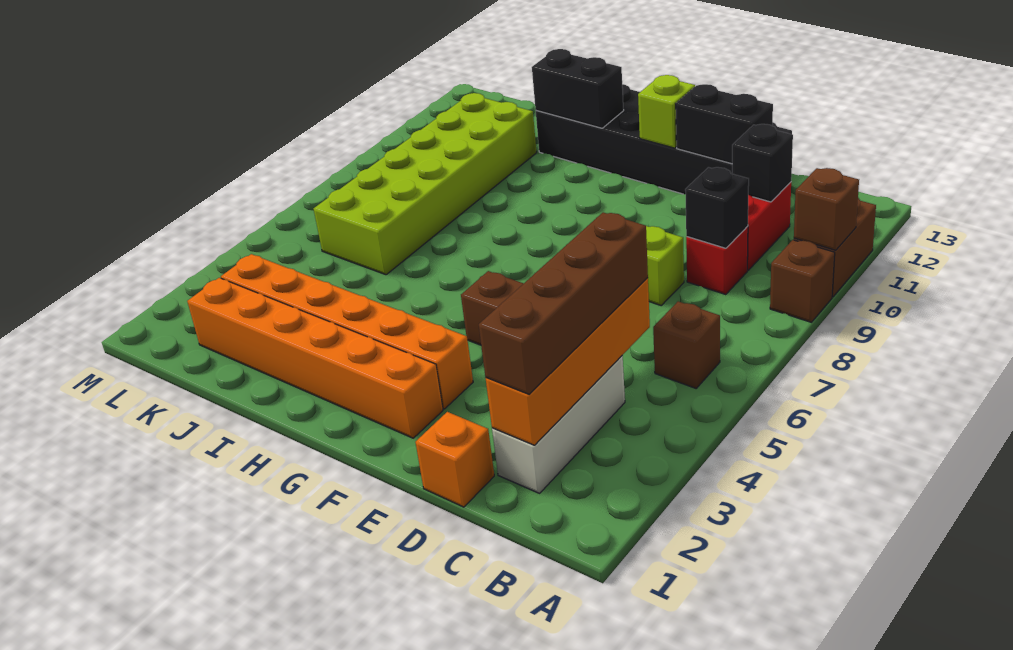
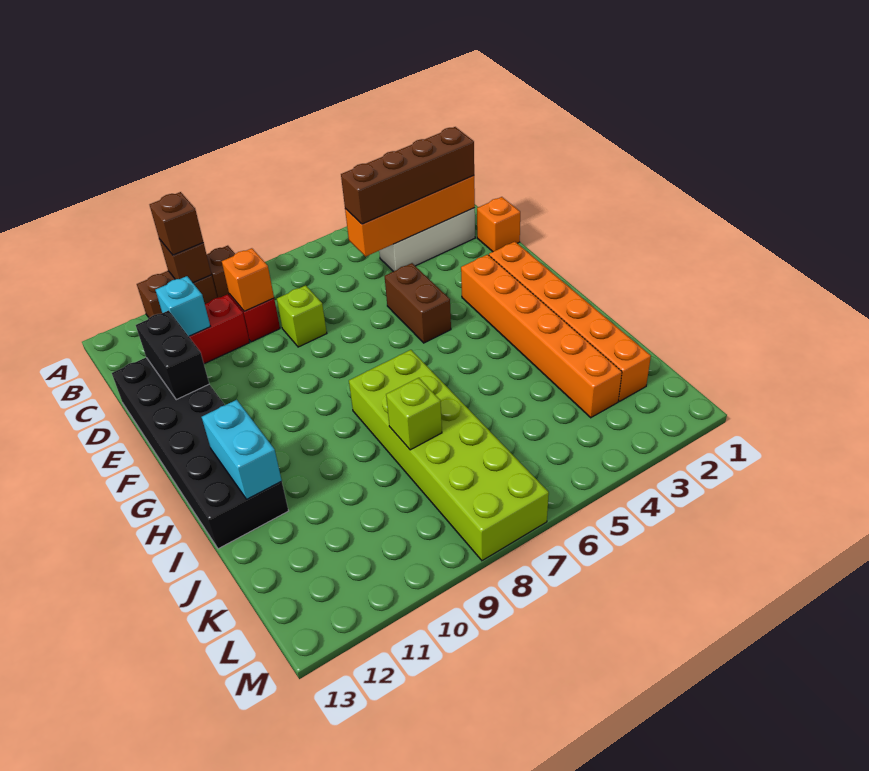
brown 1x1 brick [653,301,720,388] -> brown 1x1 brick moved to [150,192,203,255]
black 1x1 brick [685,167,749,248] -> orange 1x1 brick [222,248,274,311]
black 1x1 brick [732,124,793,202] -> cyan 1x1 brick [155,276,210,336]
lime 1x1 brick [638,75,695,148] -> lime 1x1 brick moved to [386,378,442,450]
black 1x2 brick [532,49,624,128] -> cyan 1x2 brick [202,400,282,499]
lime 2x6 brick [314,93,537,275] -> lime 2x6 brick turned to [349,350,549,561]

